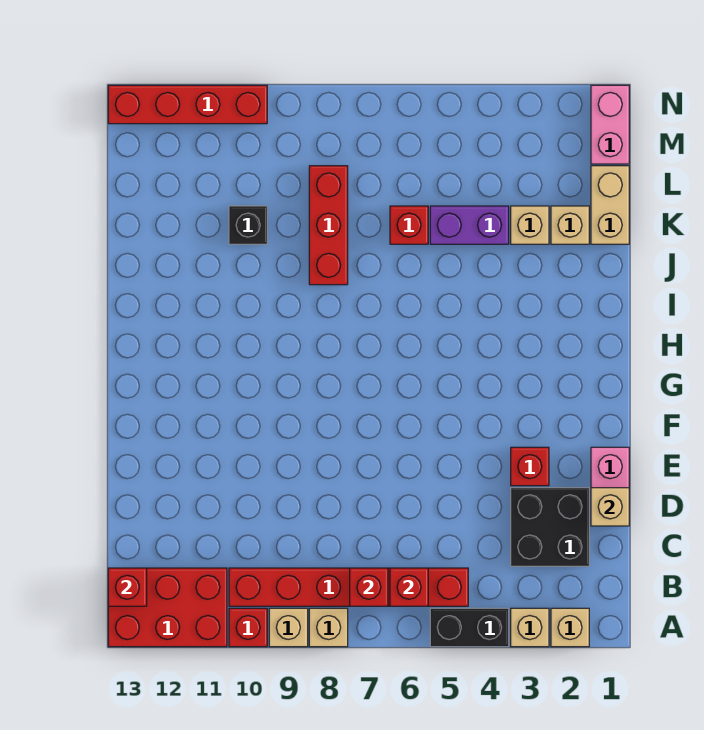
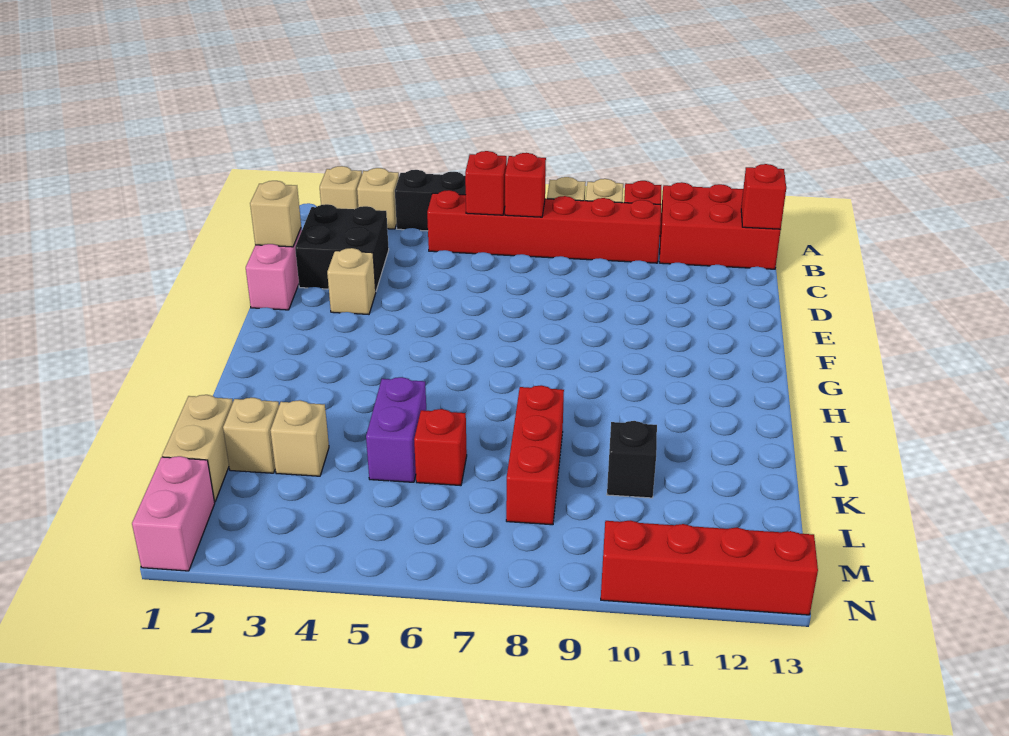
red 1x1 brick [511,447,549,486] -> tan 1x1 brick [327,248,376,314]
purple 1x2 brick [430,206,509,244] -> purple 1x2 brick turned to [366,377,426,482]

